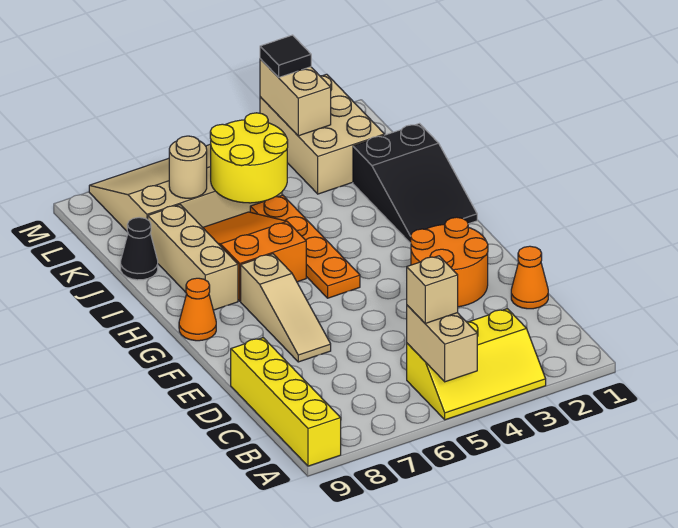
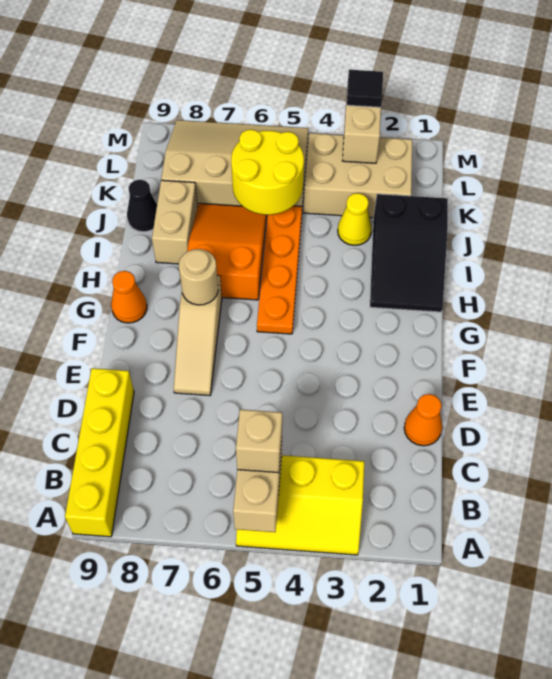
orange 2x2 round brick [411,217,488,307] -> none
tan 1x3 brick [148,205,238,310] -> tan 1x2 brick [152,180,198,264]
none -> yellow 1x1 cone [338,193,372,245]
tan 2x3 brick [260,74,384,194] -> tan 2x3 brick turned to [304,133,412,218]
tan 1x1 round brick [169,136,207,198] -> tan 1x1 round brick moved to [179,249,218,305]

